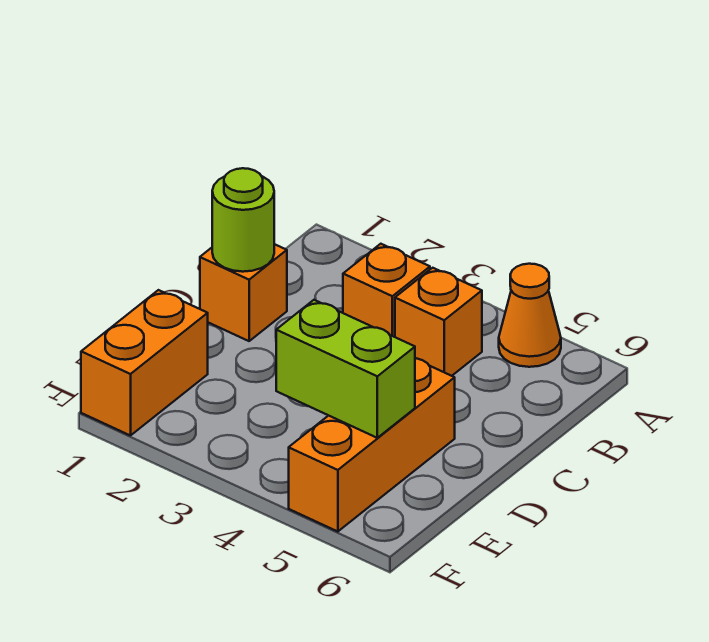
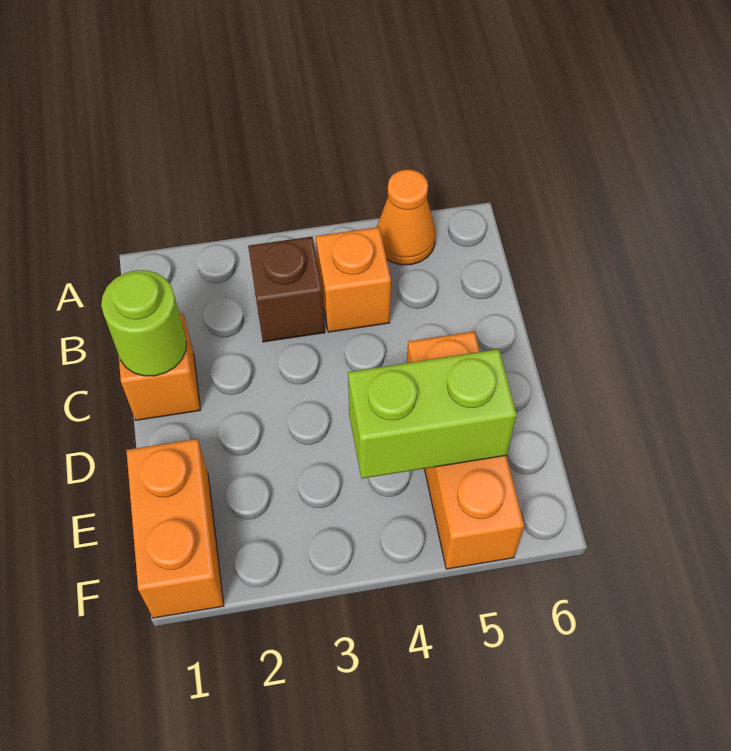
orange 1x1 brick [343,244,430,337] -> brown 1x1 brick [248,237,325,342]

